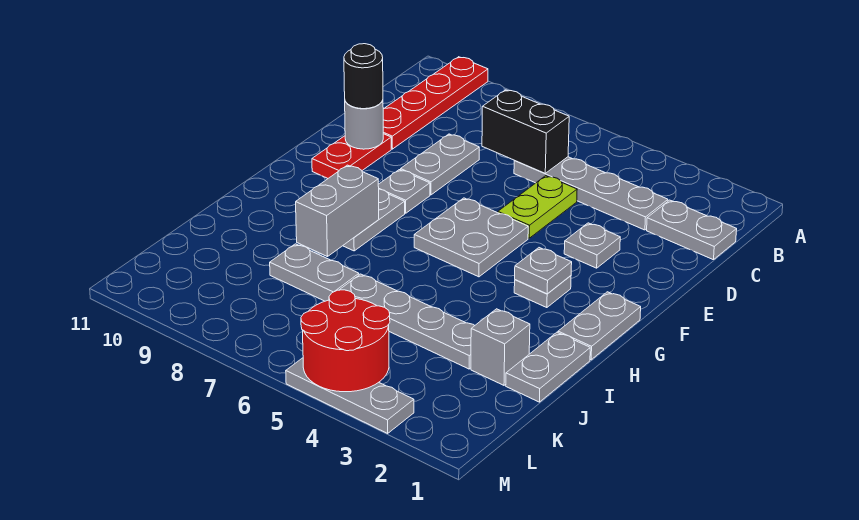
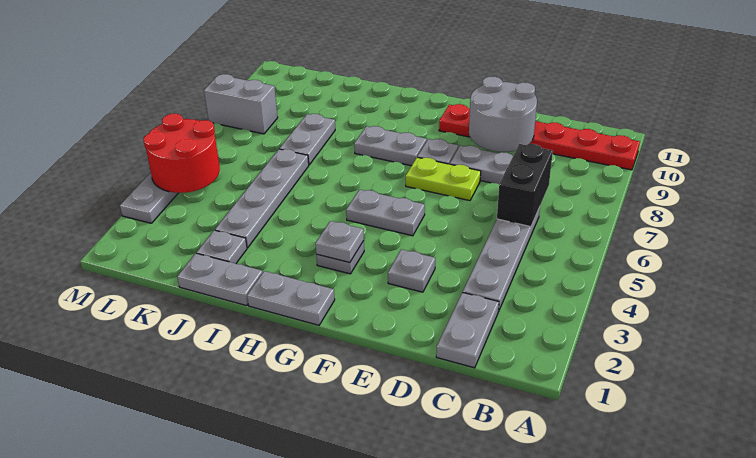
lime 1x2 plate [498,176,577,238] -> lime 1x2 plate moved to [406,157,481,201]
grey 1x1 round brick [345,100,383,149] -> grey 2x2 round brick [469,77,537,152]
black 1x1 round brick [344,44,383,109] -> none
grey 2x2 plate [414,198,528,277] -> grey 1x2 plate [346,190,425,236]
grey 1x2 brick [296,165,379,257] -> grey 1x2 brick moved to [204,74,278,134]
grey 1x1 brick [471,309,530,385] -> grey 1x1 plate [197,230,247,264]

